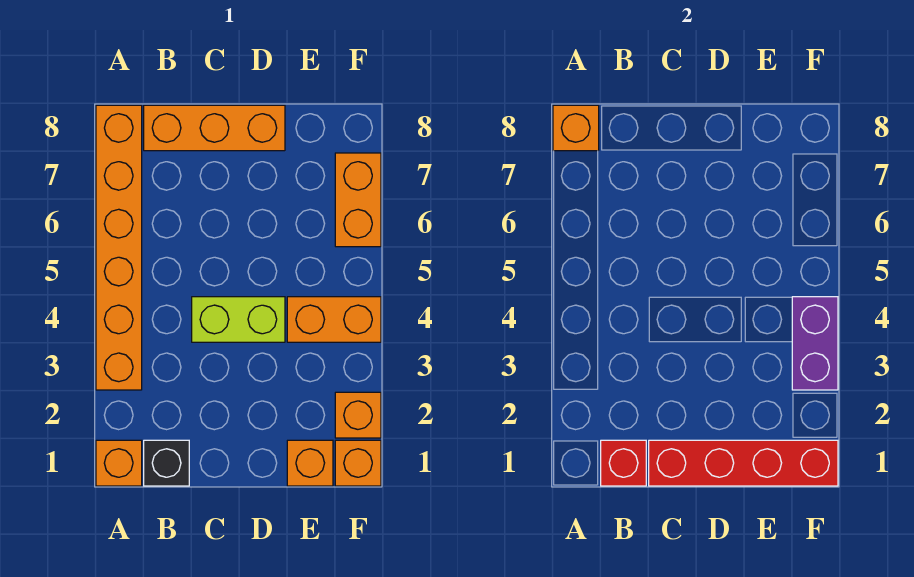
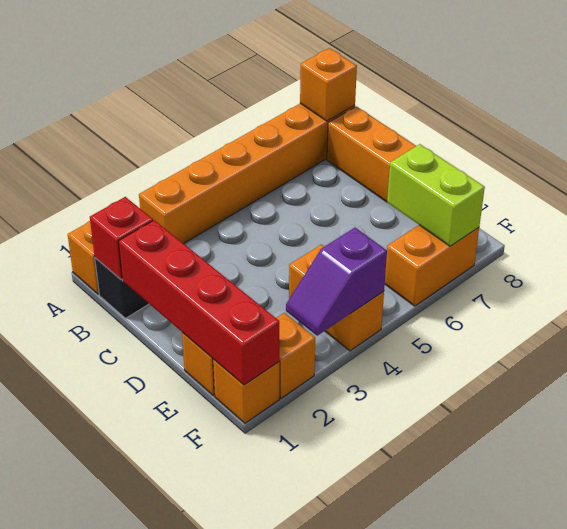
lime 1x2 brick [192,297,285,342] -> lime 1x2 brick moved to [387,144,485,246]
purple 1x2 brick [792,297,838,390] -> purple 1x2 slope [286,228,387,336]

